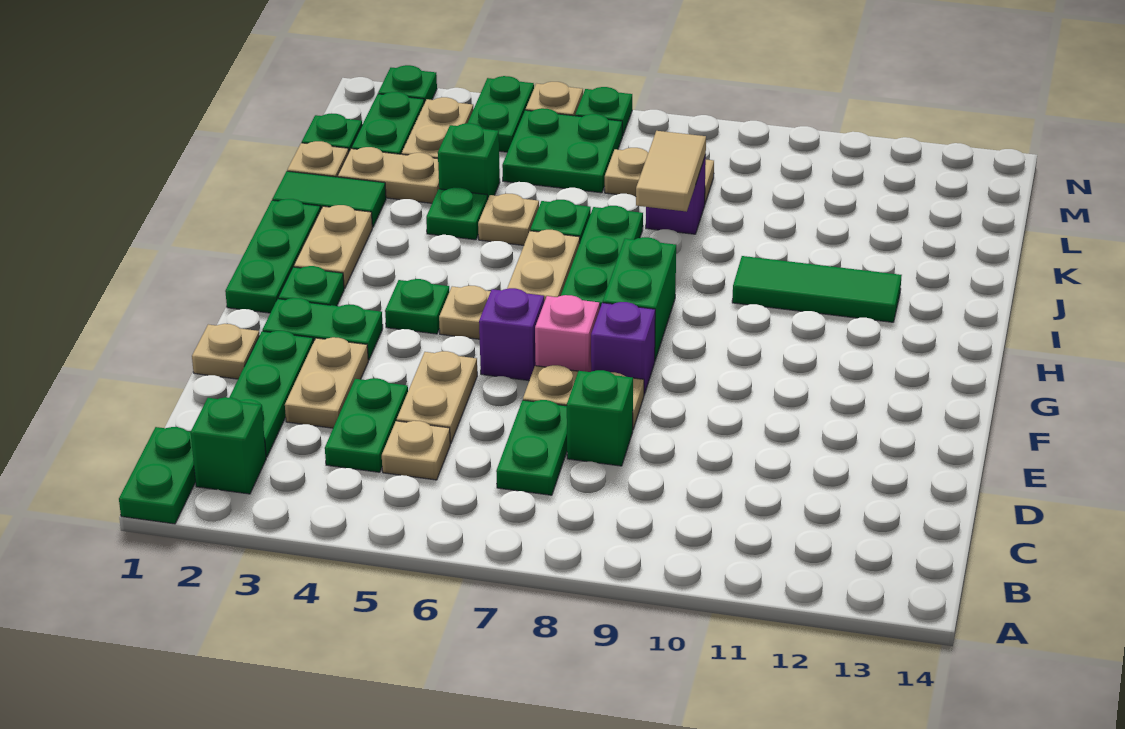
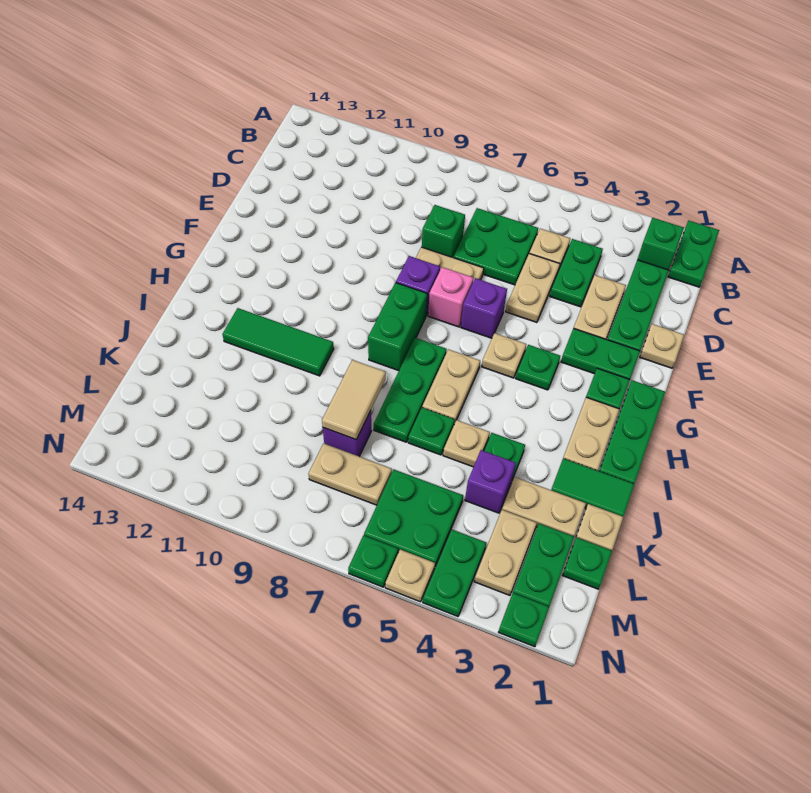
green 1x2 plate [496,400,567,495] -> green 2x2 plate [454,208,538,285]
green 1x1 brick [438,123,500,200] -> purple 1x1 brick [465,450,516,513]

